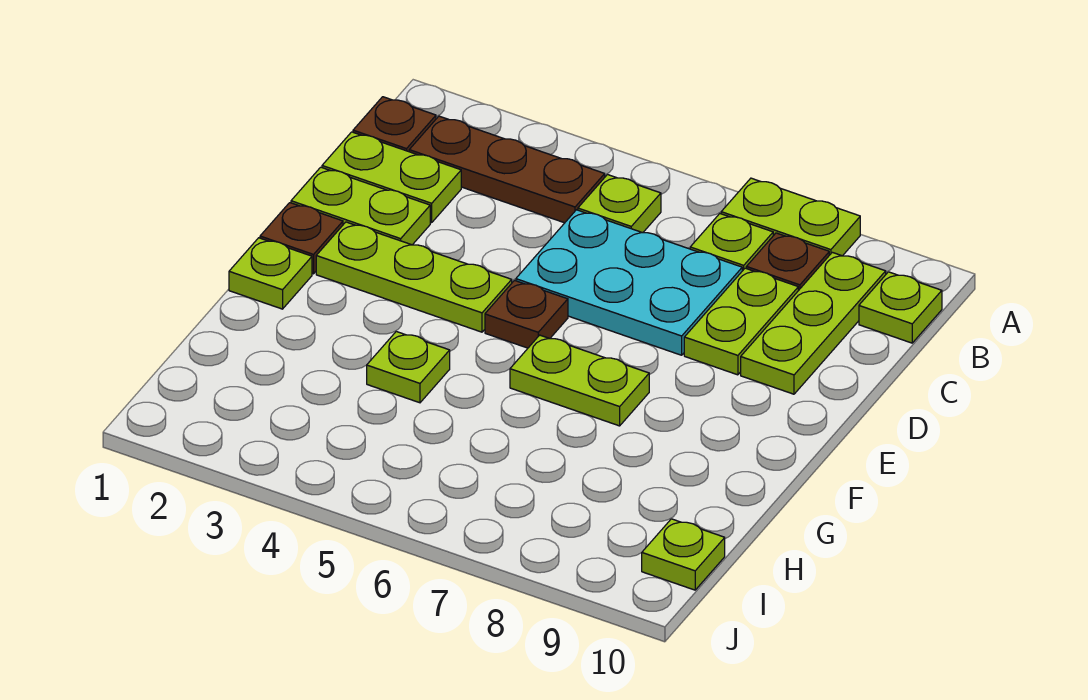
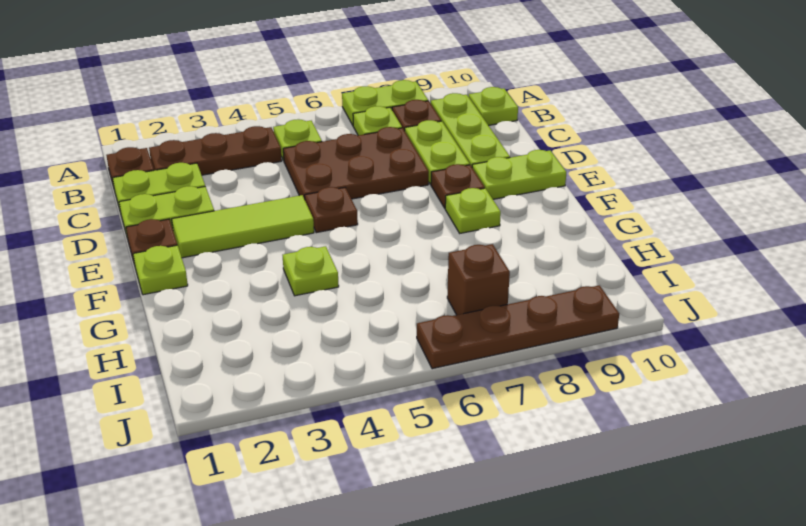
cyan 2x3 plate [516,210,742,355] -> brown 2x3 plate [283,127,429,199]
lime 1x3 plate [316,222,512,332] -> lime 1x3 tile [172,195,314,258]
none -> brown 1x1 plate [431,164,485,208]
lime 1x2 plate [510,335,649,426] -> lime 1x2 plate moved to [472,150,566,199]
none -> brown 1x1 brick [447,244,510,315]
lime 1x1 plate [642,519,725,590] -> lime 1x1 plate moved to [445,188,501,233]
none -> brown 1x4 plate [417,285,619,369]

